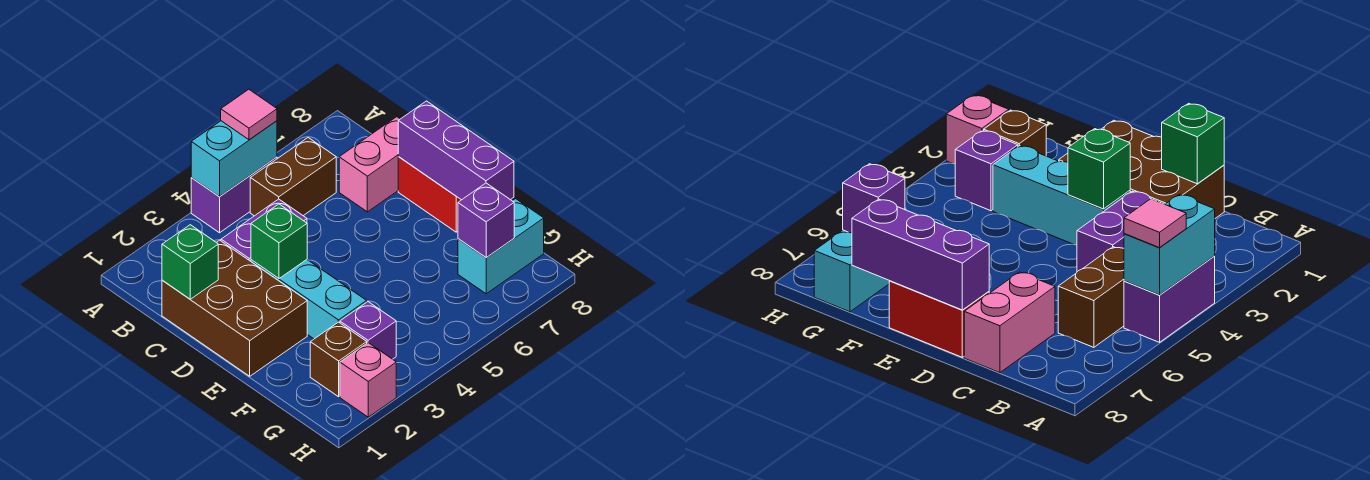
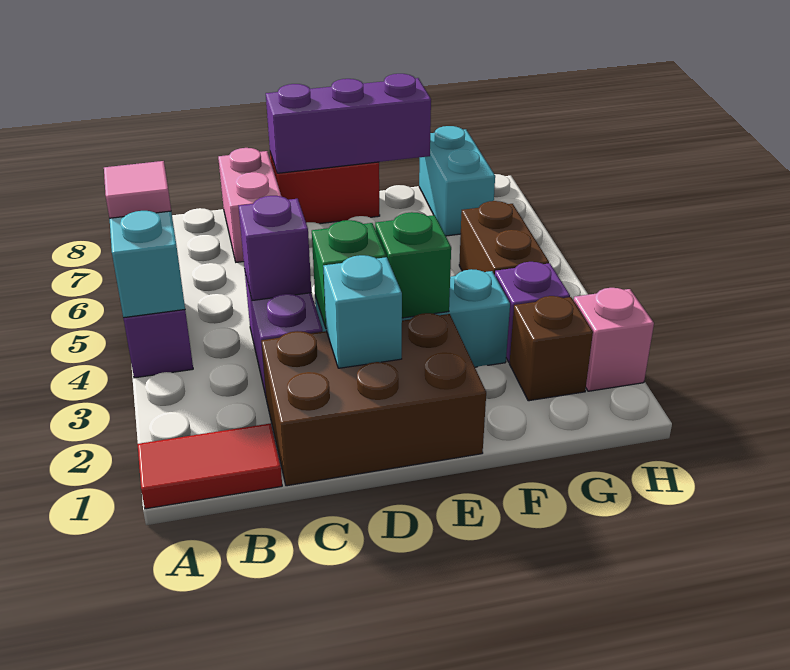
none -> red 1x2 tile [138,423,282,509]
brown 1x2 brick [250,138,336,216] -> brown 1x2 brick moved to [459,201,549,275]
green 1x1 brick [162,225,218,299] -> green 1x1 brick moved to [375,212,451,318]
none -> cyan 1x1 brick [323,255,402,368]
purple 1x1 brick [458,183,514,258] -> purple 1x1 brick moved to [239,196,311,301]

